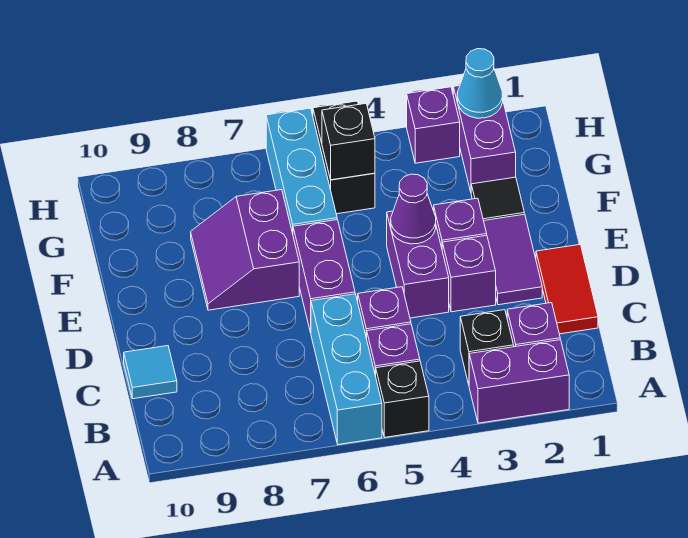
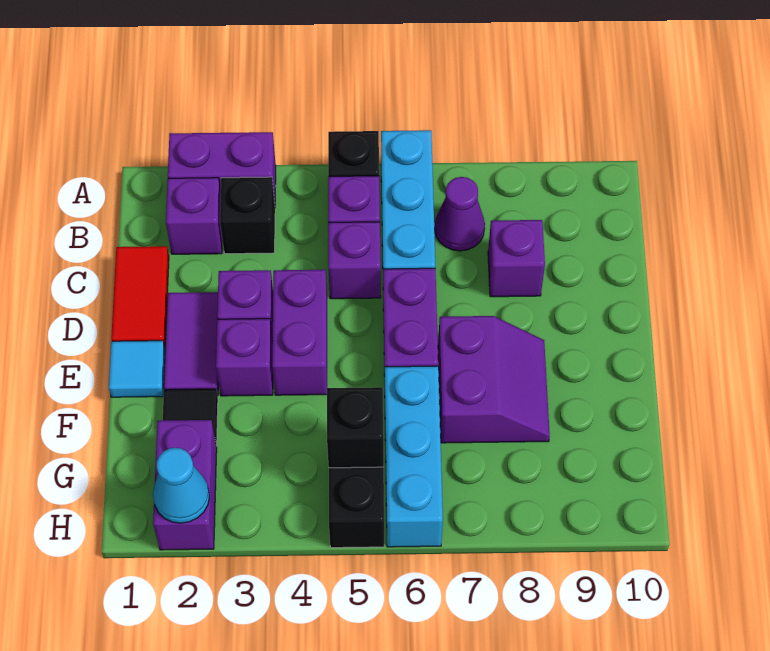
cyan 1x1 tile [124,346,177,399] -> cyan 1x1 tile moved to [109,341,165,397]
purple 1x1 cone [391,174,436,244] -> purple 1x1 cone moved to [435,177,485,251]
purple 1x1 brick [407,87,460,163] -> purple 1x1 brick moved to [488,220,545,297]

